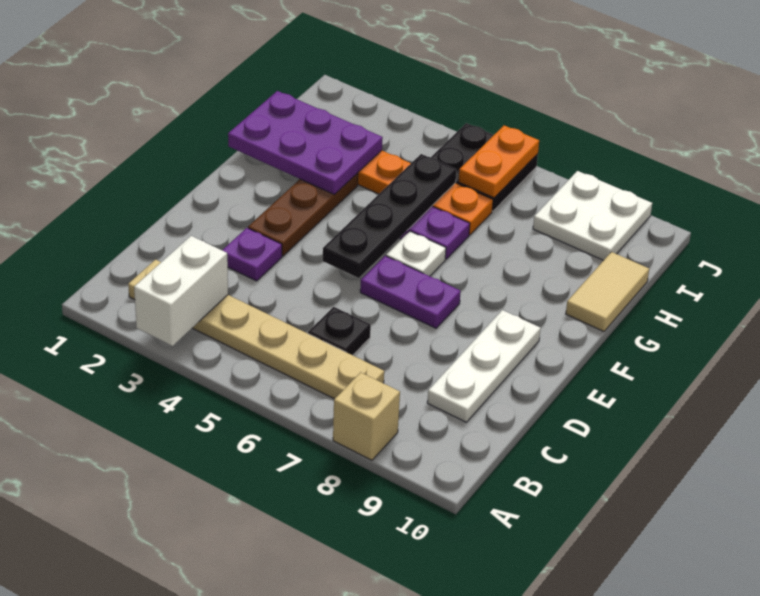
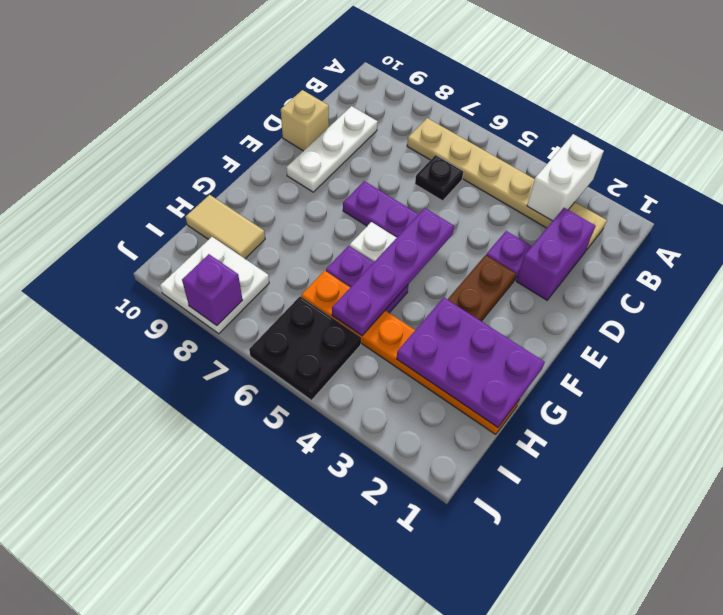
tan 1x1 brick [333,372,400,460] -> tan 1x1 brick moved to [281,90,329,151]
none -> purple 1x2 brick [516,208,595,300]
black 1x4 plate [323,154,456,278] -> purple 1x4 plate [332,208,454,335]
tan 1x2 tile [566,252,649,332] -> tan 1x2 tile turned to [186,195,265,259]
orange 1x2 plate [459,125,539,198] -> none
none -> purple 1x1 brick [182,254,242,326]

